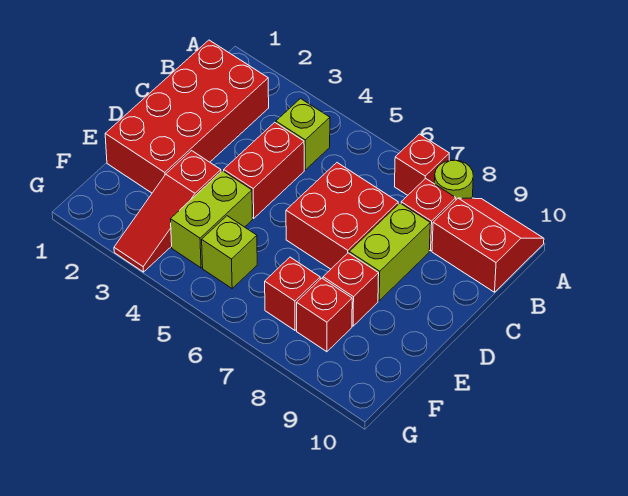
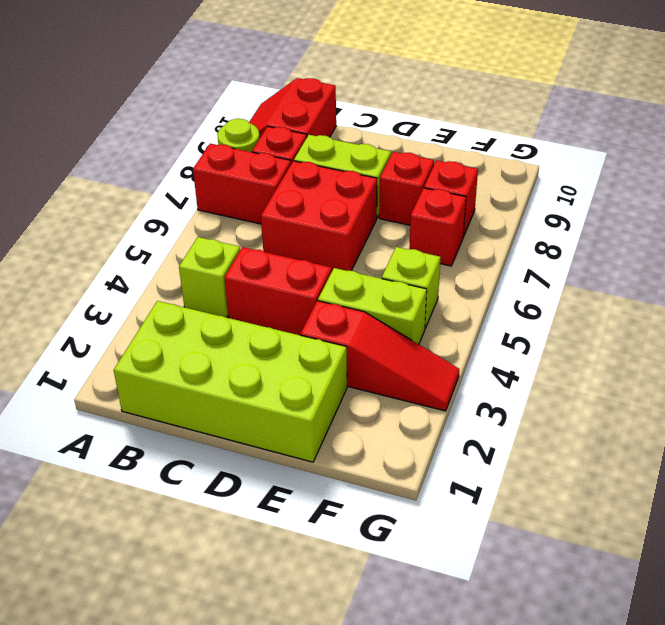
red 1x1 brick [395,134,449,195] -> red 1x2 brick [193,144,291,224]
red 2x4 brick [105,40,269,193] -> lime 2x4 brick [114,301,347,462]

